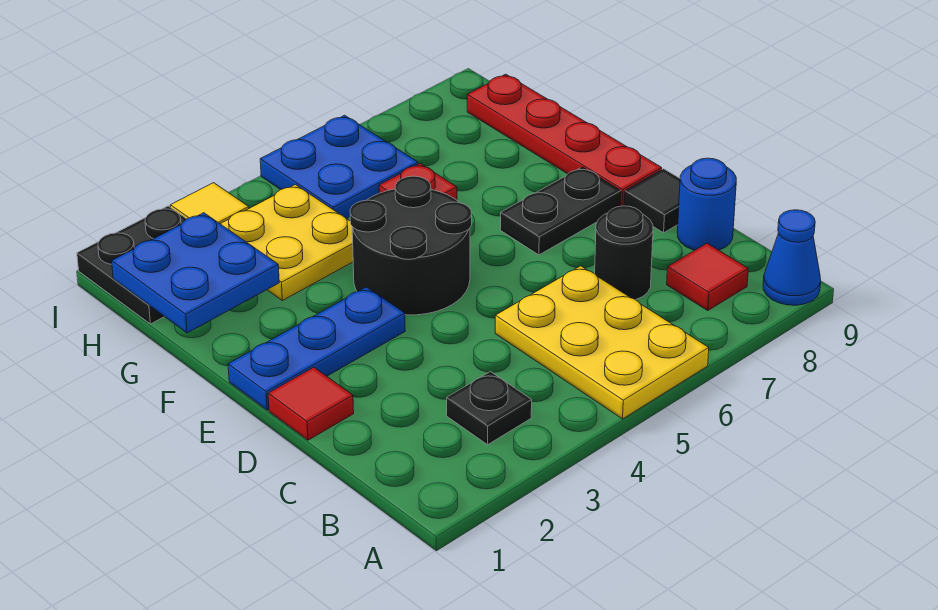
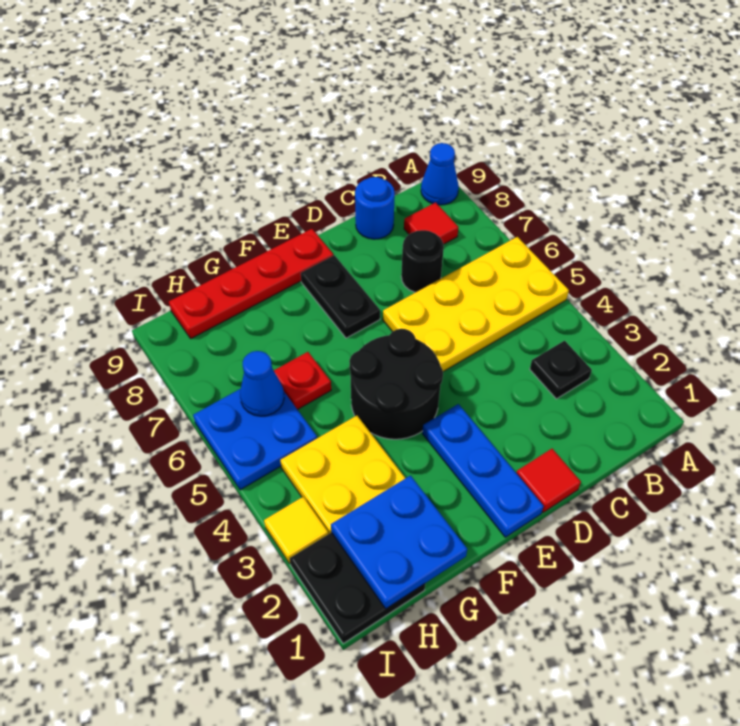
yellow 2x3 plate [495,266,709,419] -> yellow 2x4 plate [383,237,569,372]
black 1x1 tile [624,169,680,233] -> none
none -> blue 1x1 cone [240,351,284,416]

